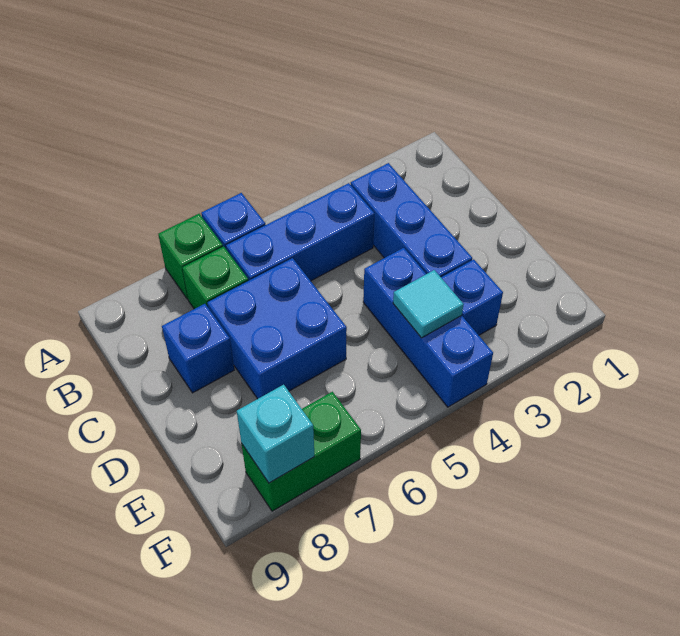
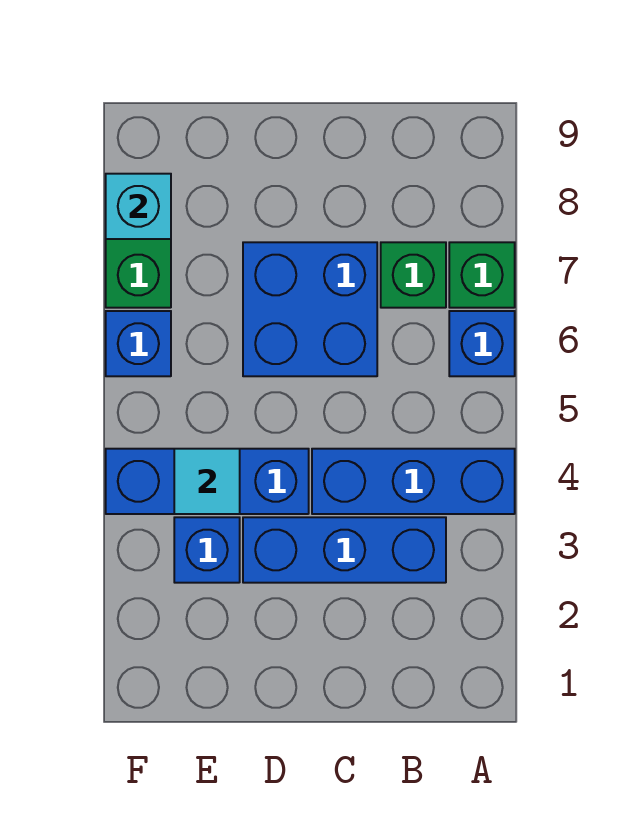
blue 1x3 brick [226,183,374,281] -> blue 1x3 brick turned to [312,449,515,514]
blue 1x1 brick [162,304,234,393] -> blue 1x1 brick moved to [106,311,171,376]

